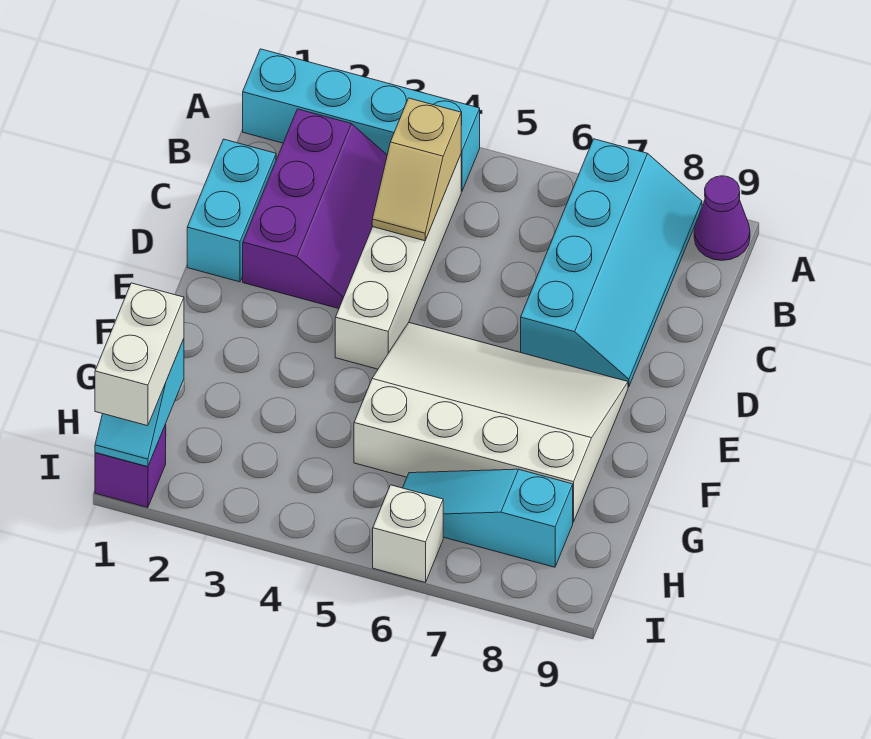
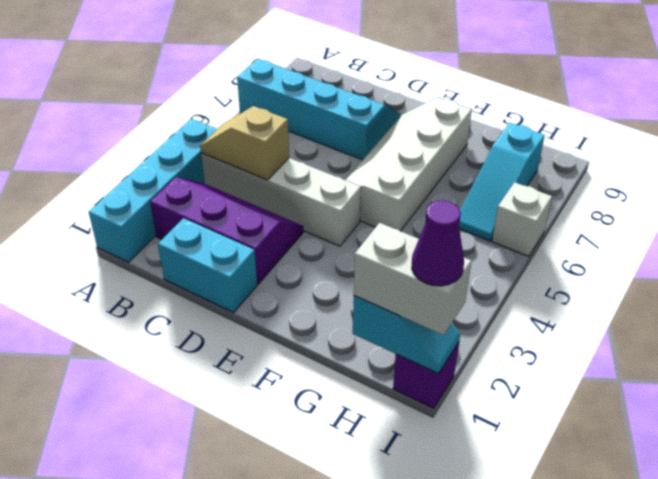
purple 1x1 cone [694,176,750,260] -> purple 1x1 cone moved to [412,200,464,286]
tan 1x2 slope [372,98,461,241] -> tan 1x2 slope turned to [200,106,289,180]
white 3x4 slope [354,322,628,522] -> white 2x4 slope [346,97,472,231]

